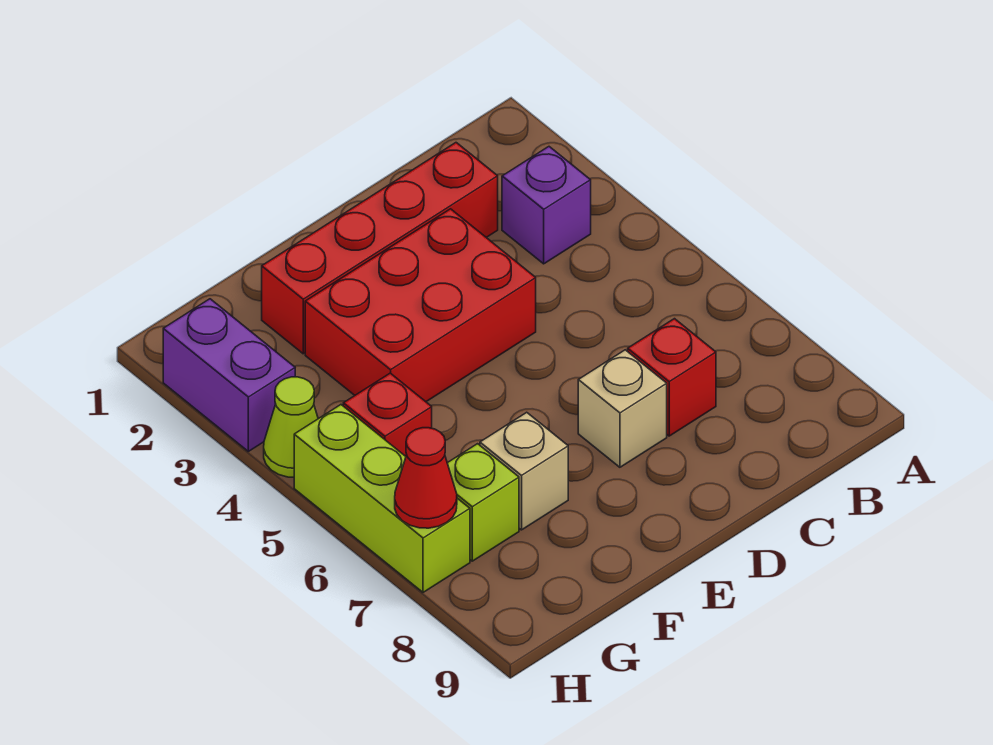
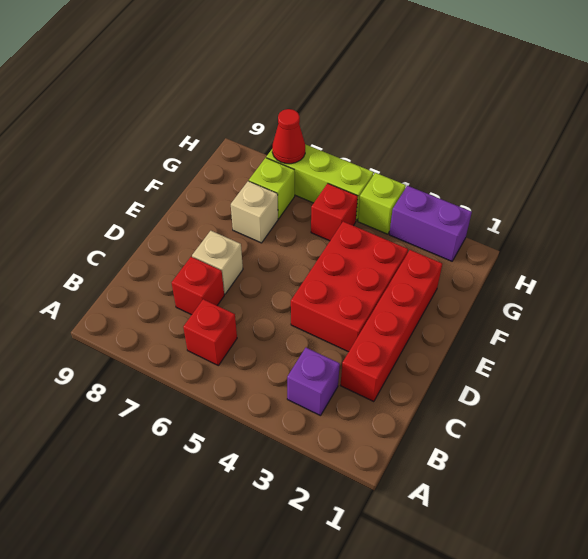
none -> red 1x1 brick [183,299,237,365]
lime 1x1 cone [264,377,318,477] -> lime 1x1 brick [358,173,406,234]

